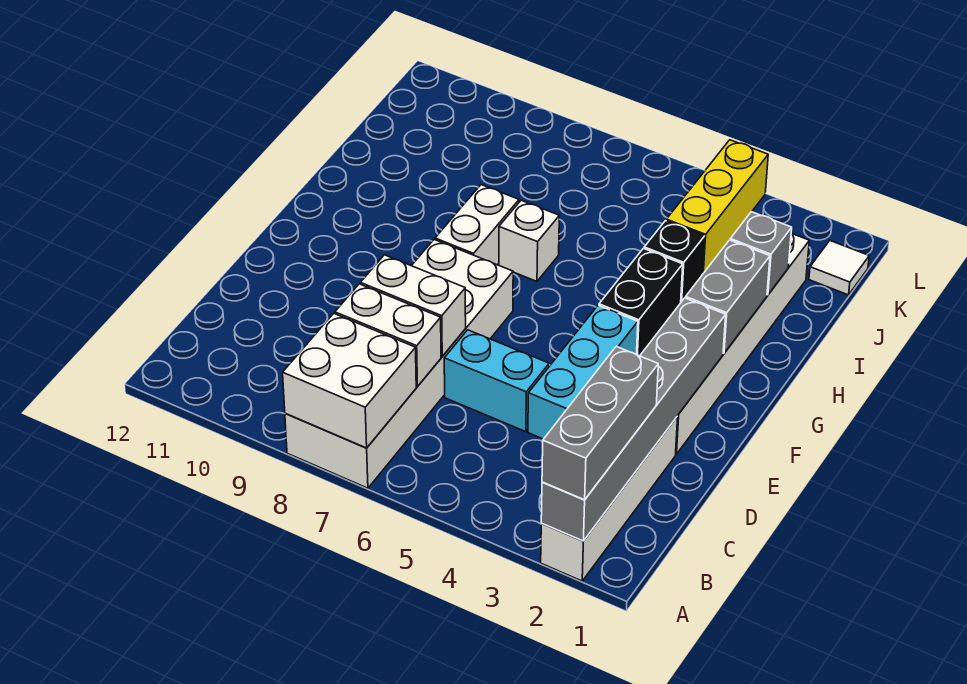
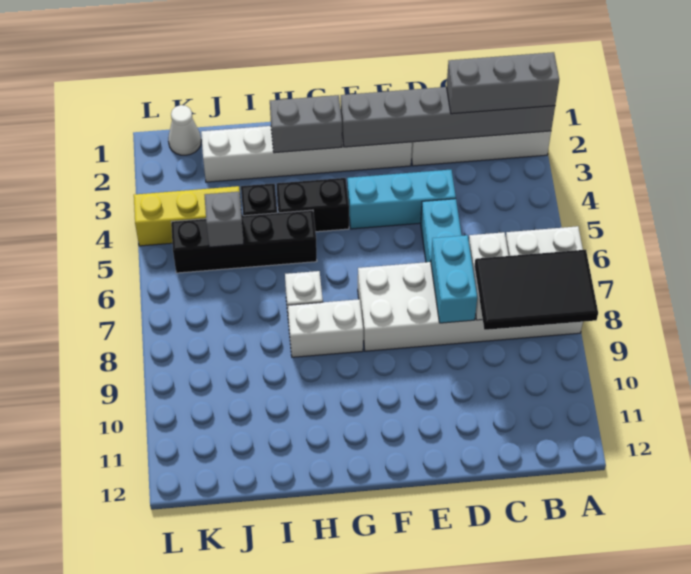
none -> black 2x3 tile [474,250,598,330]
white 1x2 brick [360,255,466,356] -> cyan 1x2 brick [431,235,477,323]
none -> black 1x4 brick [171,210,317,273]
grey 1x1 brick [730,212,792,295] -> grey 1x1 brick moved to [205,192,244,247]
white 1x1 tile [809,241,869,295] -> white 1x1 cone [168,105,201,155]

